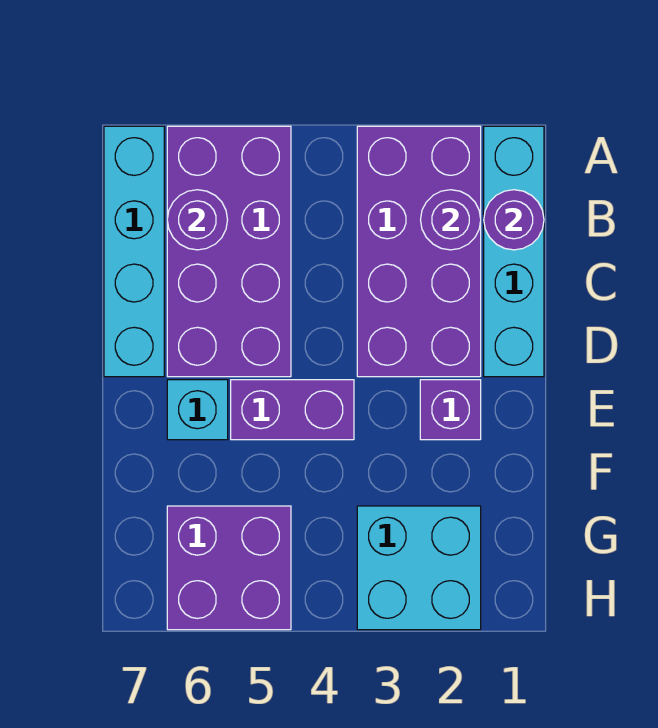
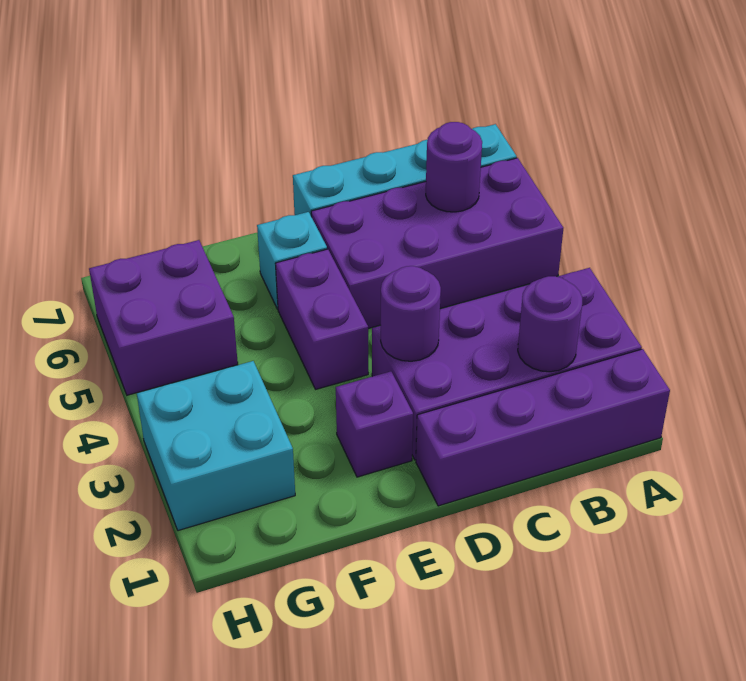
cyan 1x4 brick [484,126,544,377] -> purple 1x4 brick [416,349,670,506]
purple 1x1 round brick [484,190,544,250] -> purple 1x1 round brick moved to [380,266,441,361]

